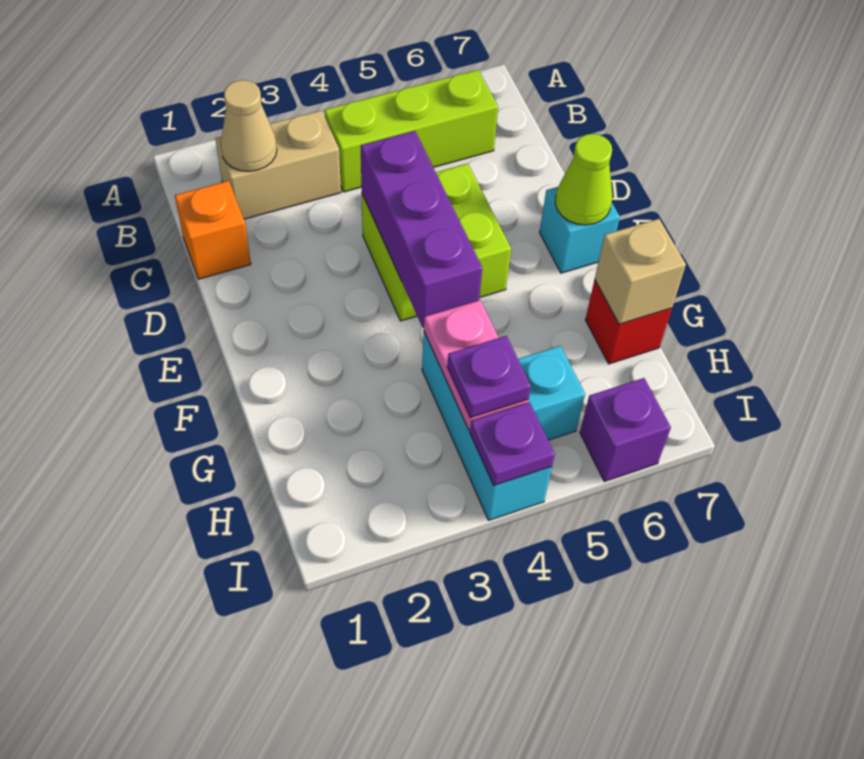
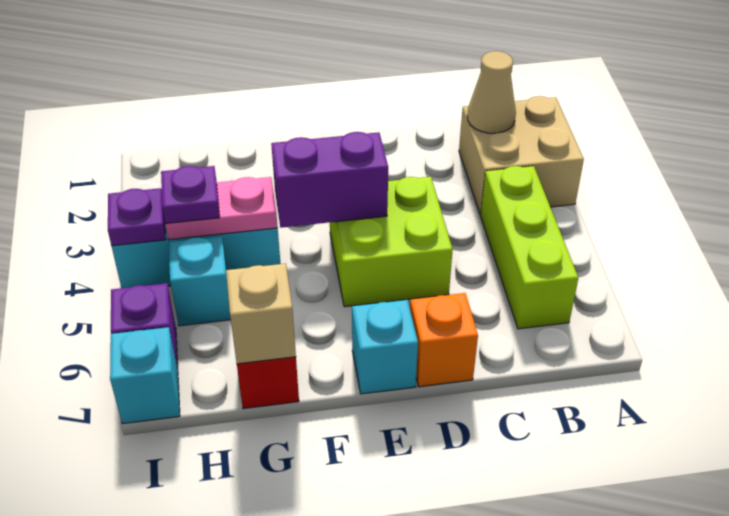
tan 1x2 brick [215,111,341,219] -> tan 2x2 brick [459,96,584,215]
orange 1x1 brick [175,181,251,279] -> orange 1x1 brick moved to [410,293,478,387]
purple 1x3 brick [361,131,482,328] -> purple 1x2 brick [271,132,388,228]
lime 1x1 cone [555,134,612,225] -> none
none -> cyan 1x1 brick [110,327,180,424]

